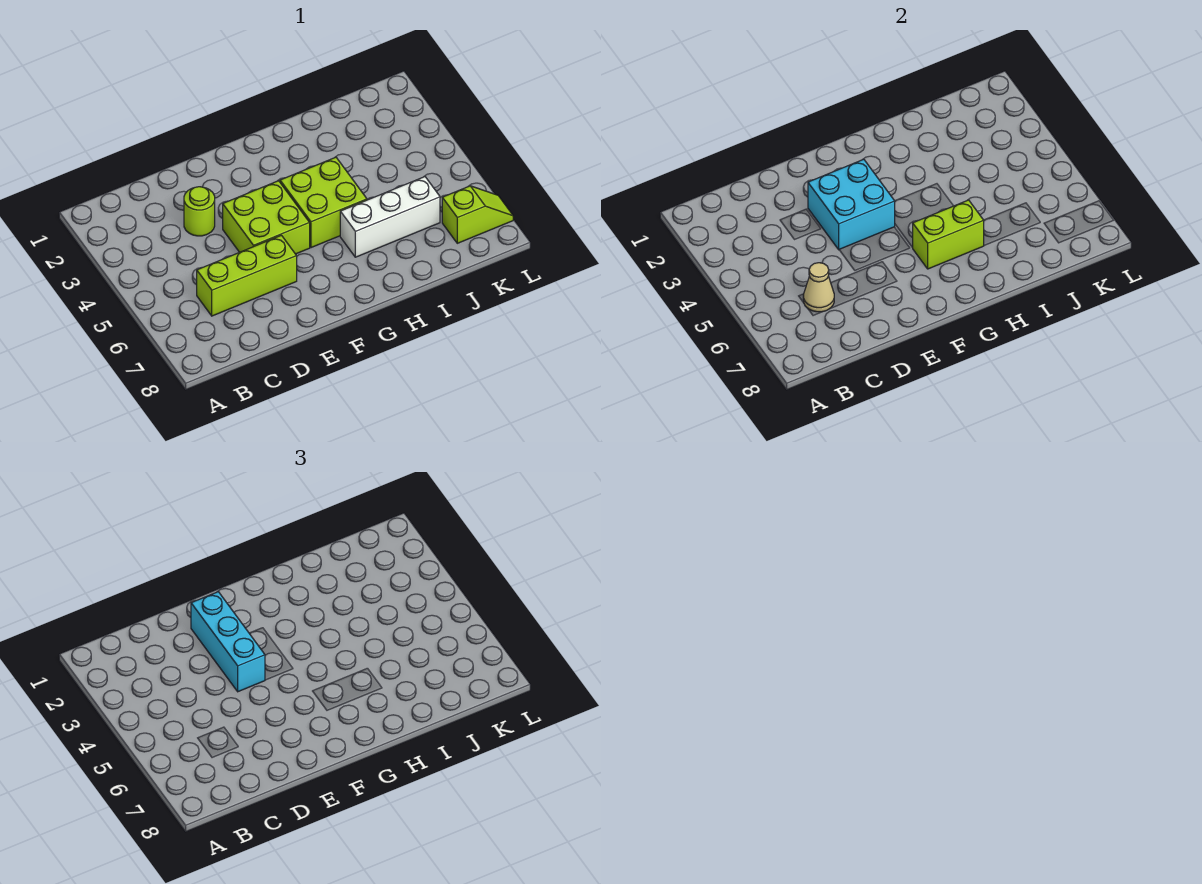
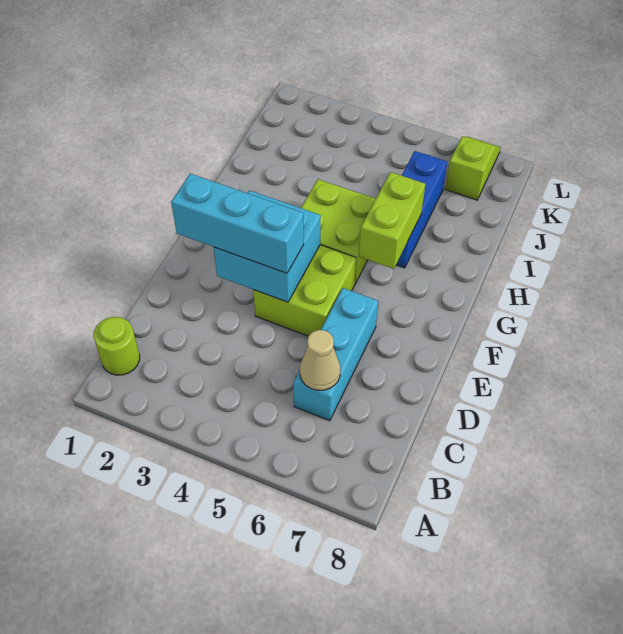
lime 1x3 brick [197,235,297,316] -> cyan 1x3 brick [293,288,378,421]
lime 1x1 round brick [184,187,215,236] -> lime 1x1 round brick moved to [93,317,140,375]
white 1x3 brick [340,177,440,257] -> blue 1x3 brick [396,151,447,268]

